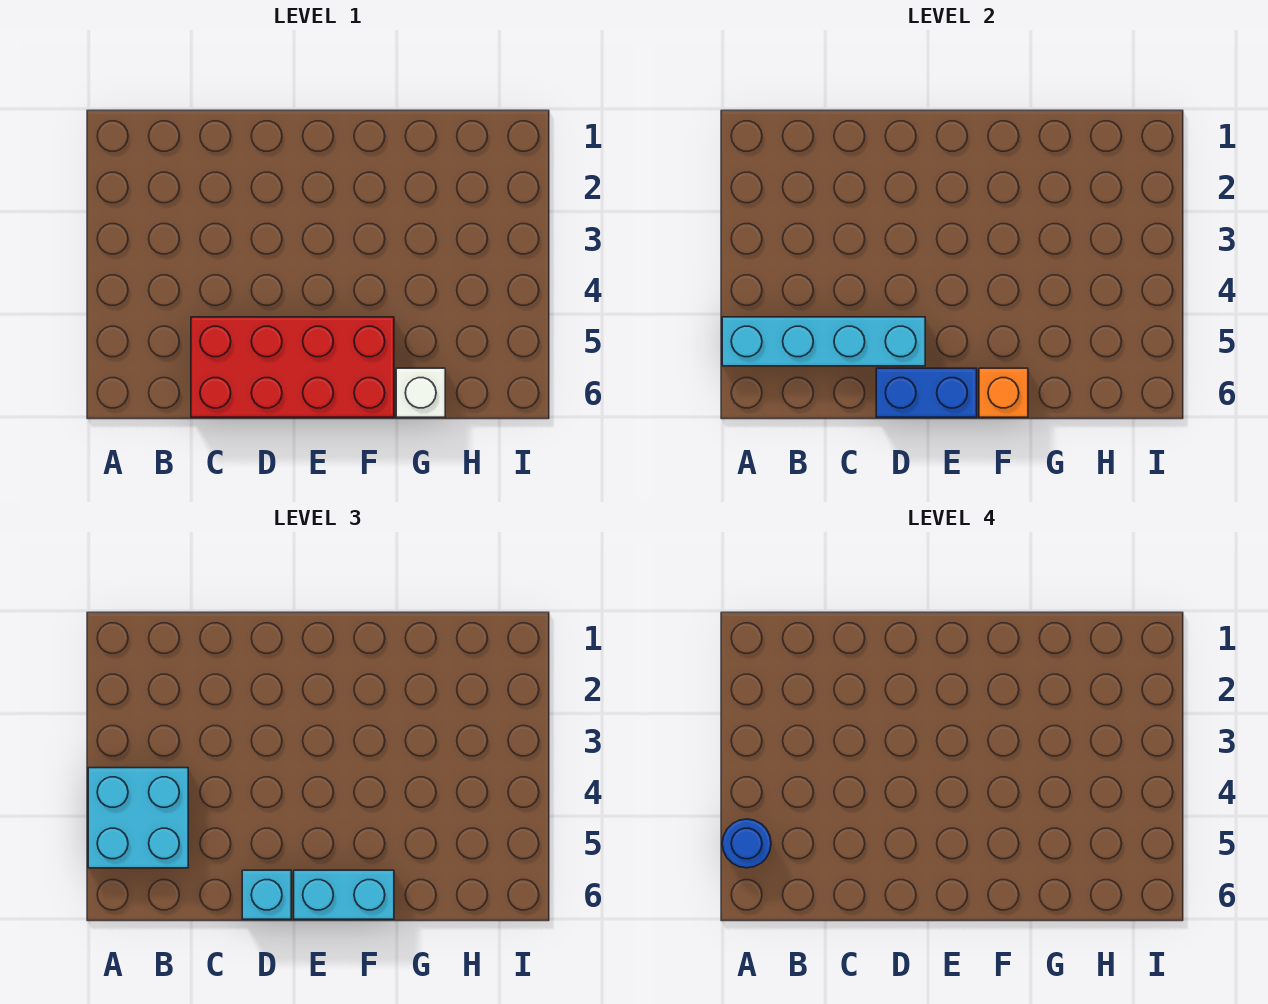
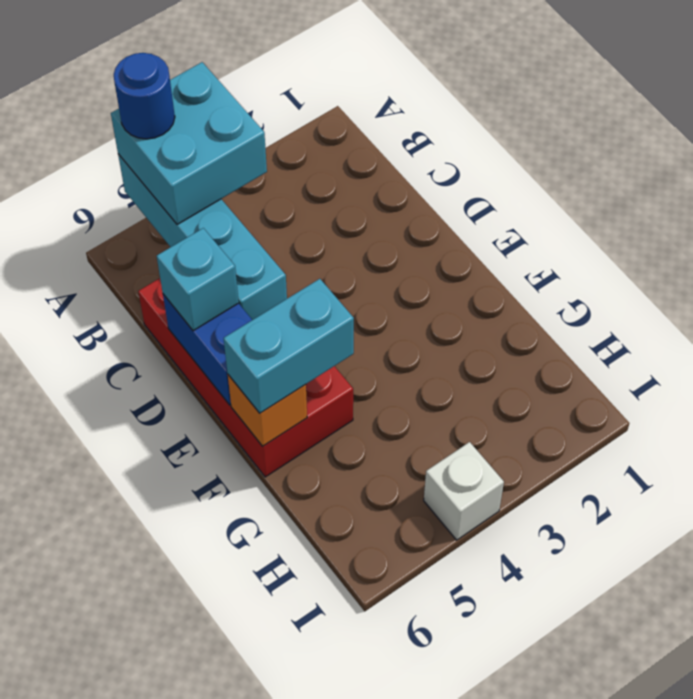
cyan 1x2 brick [294,870,394,919] -> cyan 1x2 brick turned to [224,279,354,413]
white 1x1 brick [396,368,445,417] -> white 1x1 brick moved to [424,442,504,540]

